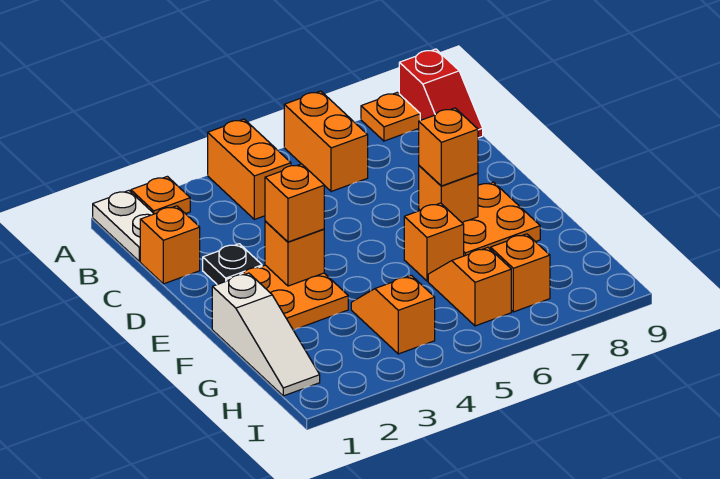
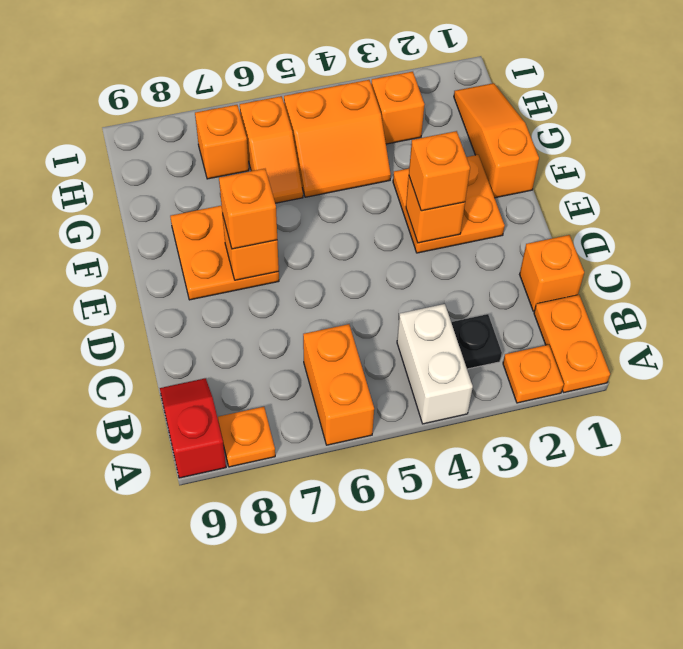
white 1x2 plate [93,191,154,261] -> orange 1x2 plate [534,295,610,393]
orange 1x2 brick [208,119,291,220] -> white 1x2 brick [397,304,473,424]
black 1x1 plate [203,244,262,284] -> black 1x1 plate moved to [451,314,502,369]
white 1x3 slope [212,273,320,396] -> orange 1x3 slope [454,83,539,198]
orange 1x1 brick [404,203,464,281] -> orange 1x1 brick moved to [371,72,425,144]
orange 1x2 slope [351,275,435,354] -> orange 2x2 slope [284,80,391,197]

